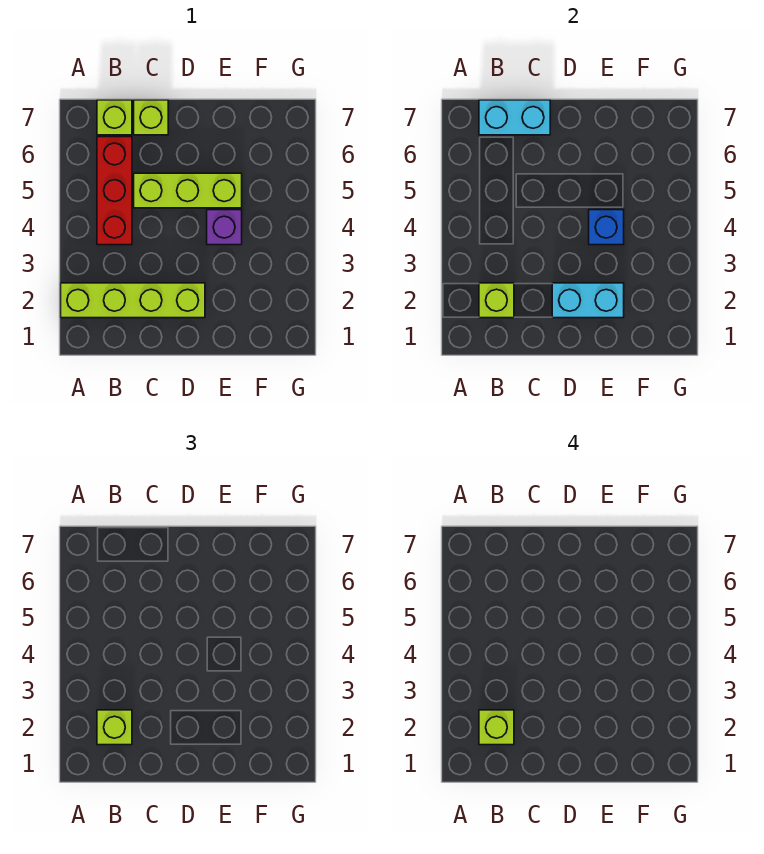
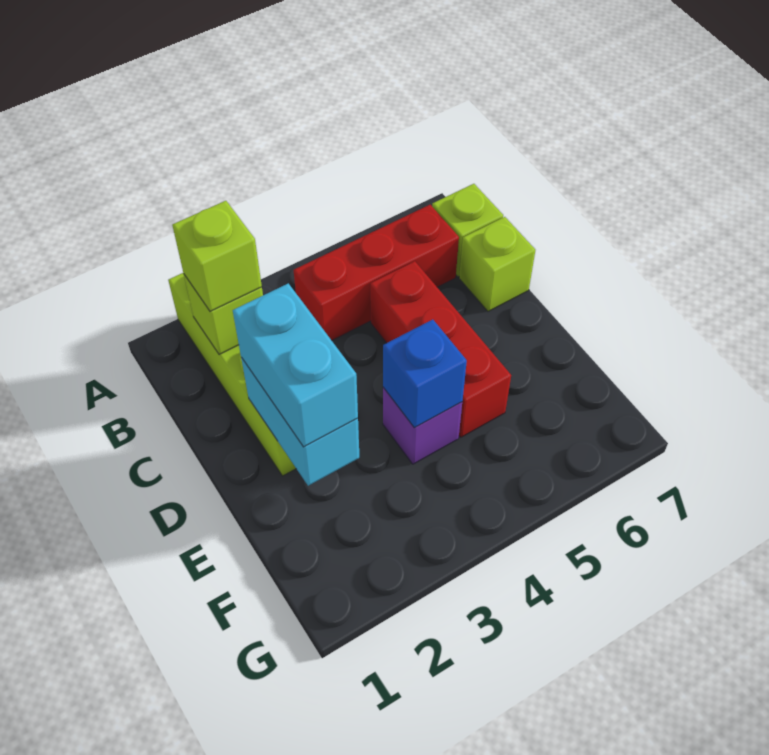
lime 1x1 brick [479,710,514,745] -> none
cyan 1x2 brick [479,100,550,135] -> cyan 1x2 brick moved to [233,283,358,447]
lime 1x3 brick [134,173,242,208] -> red 1x3 brick [370,261,511,437]

